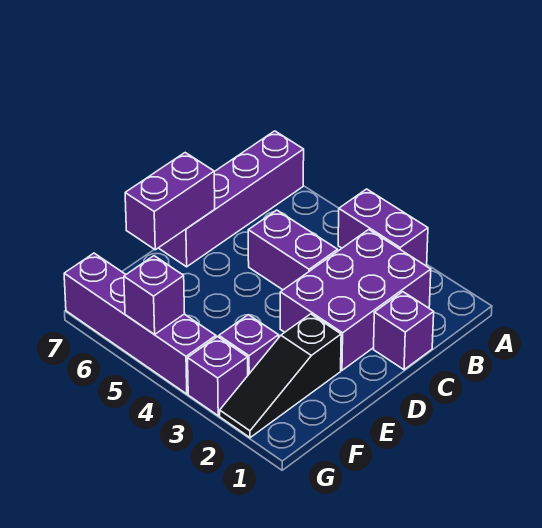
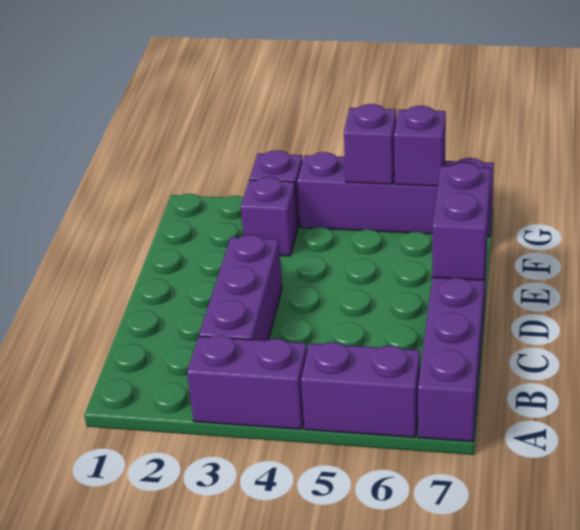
purple 2x3 brick [280,230,431,370] -> purple 1x3 brick [199,235,282,341]
purple 1x1 brick [374,292,434,370] -> purple 1x1 brick moved to [394,106,446,186]
purple 1x2 brick [248,210,338,290] -> purple 1x2 brick moved to [301,342,420,437]
black 1x3 slope [220,314,341,438] -> none

